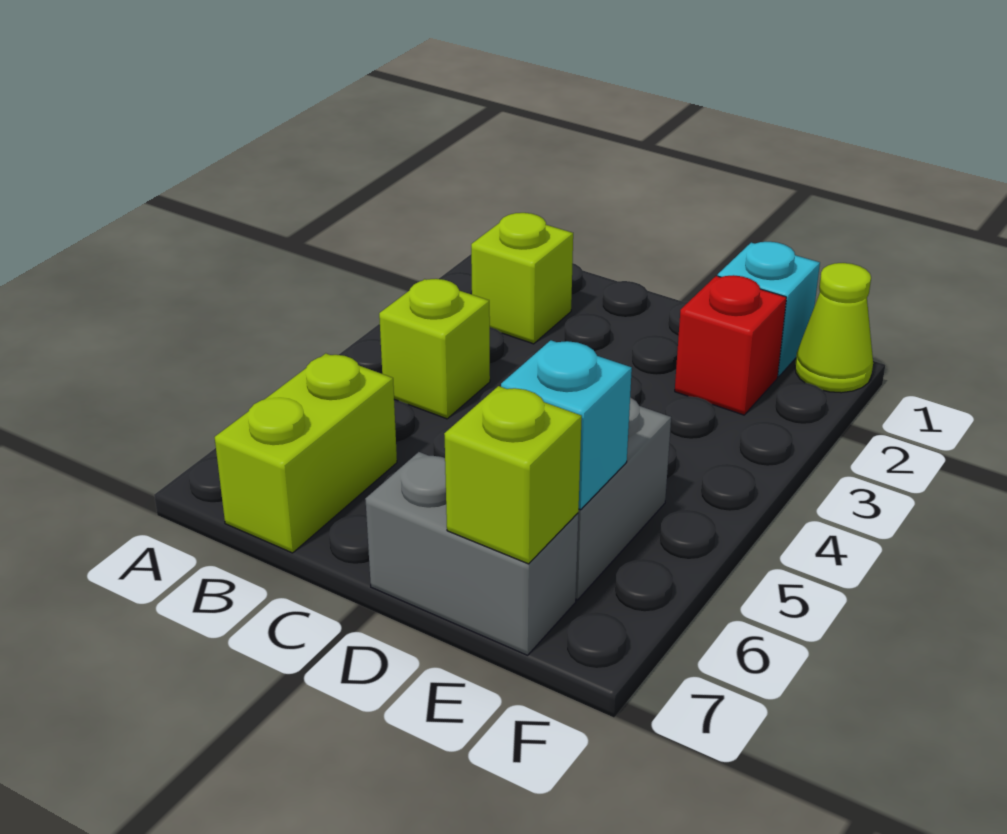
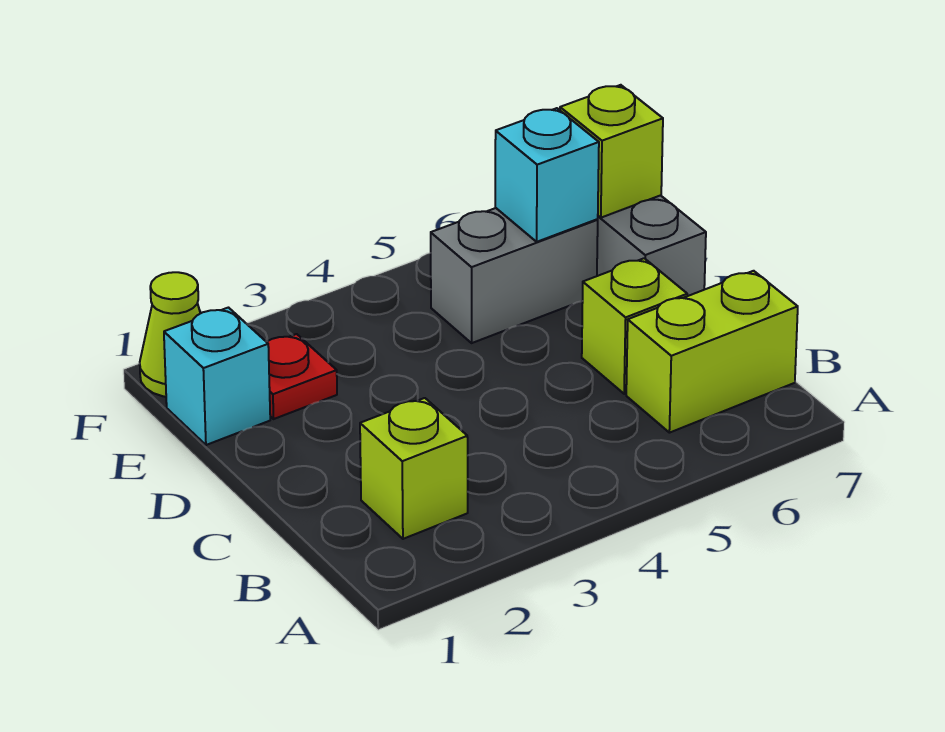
lime 1x1 brick [379,279,490,419] -> lime 1x1 brick moved to [582,258,687,394]
red 1x1 brick [675,275,787,415] -> red 1x1 plate [267,334,337,419]

